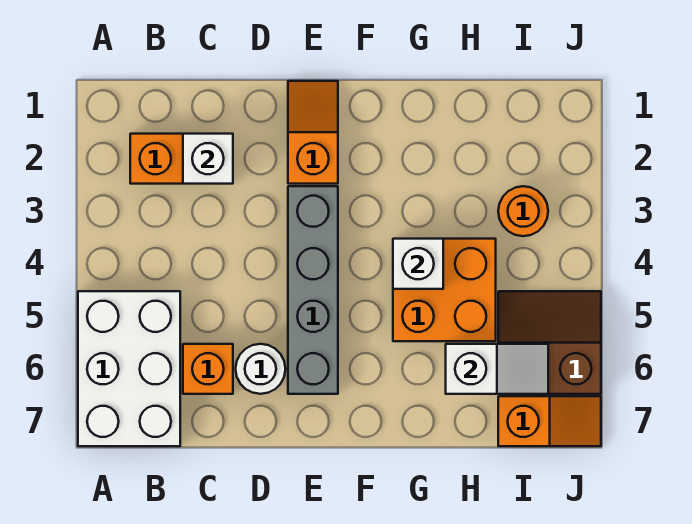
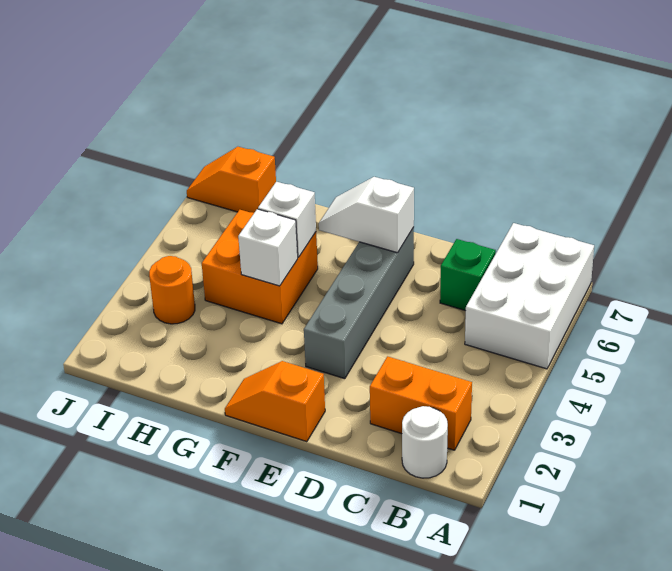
white 1x1 brick [183,134,233,184] -> white 1x1 brick moved to [258,182,316,257]
orange 1x1 brick [183,344,233,394] -> green 1x1 brick [440,239,496,311]
white 1x1 round brick [236,344,285,394] -> white 1x1 round brick moved to [402,406,448,478]
orange 1x2 slope [288,81,338,184] -> orange 1x2 slope turned to [225,361,325,442]
white 1x2 slope [446,344,548,394] -> white 1x2 slope moved to [319,177,414,253]
brown 2x2 slope [498,291,601,394] -> none

